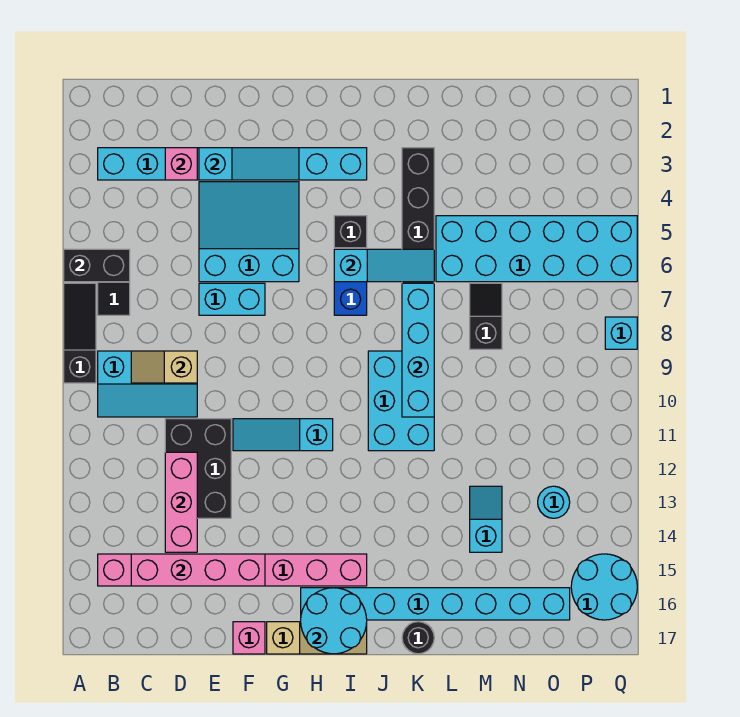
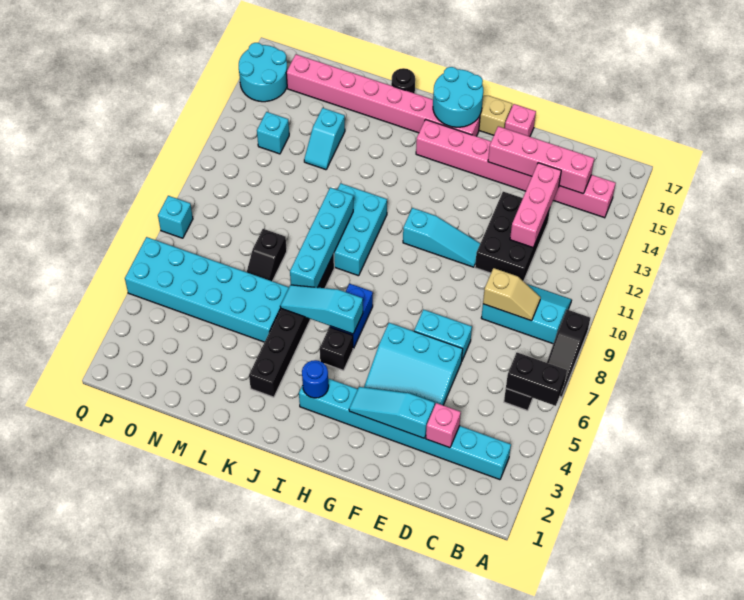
cyan 1x8 brick [301,588,570,620] -> pink 1x8 brick [286,54,480,136]
none -> blue 1x1 round brick [302,360,329,398]
cyan 1x1 round brick [538,486,570,518] -> cyan 1x1 brick [257,112,289,154]

